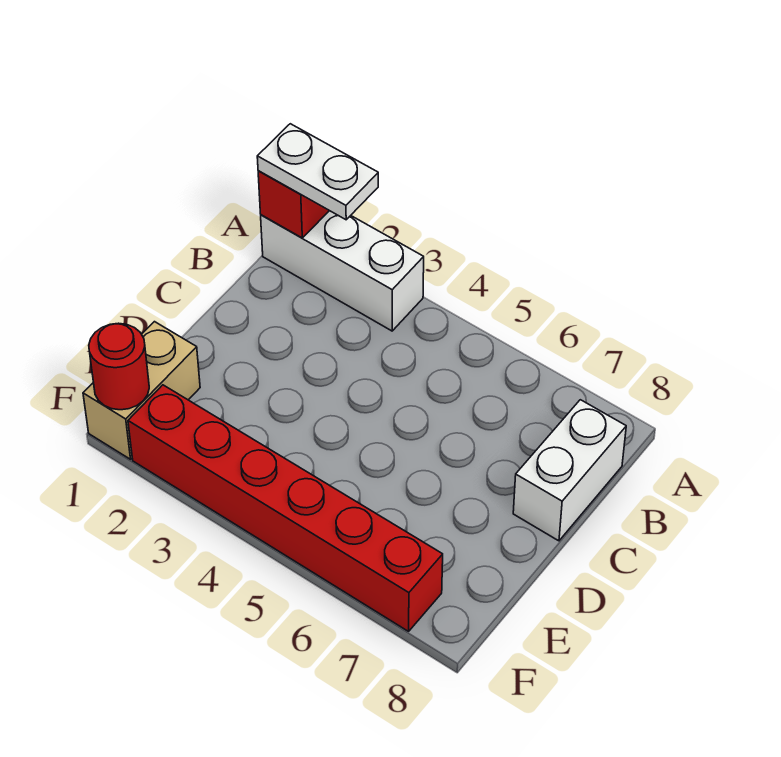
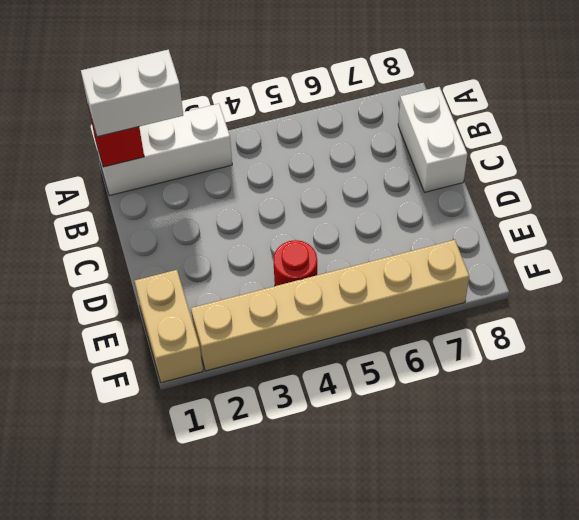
white 1x2 plate [257,124,378,220] -> white 1x2 brick [81,50,183,137]
red 1x1 round brick [89,323,149,410] -> red 1x1 round brick moved to [273,240,317,286]
red 1x6 brick [128,385,443,631] -> tan 1x6 brick [191,240,469,371]

